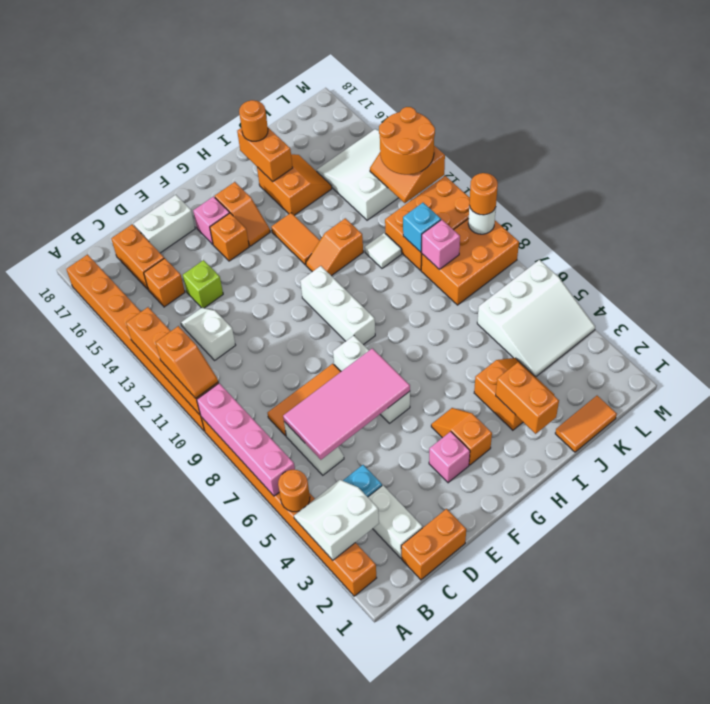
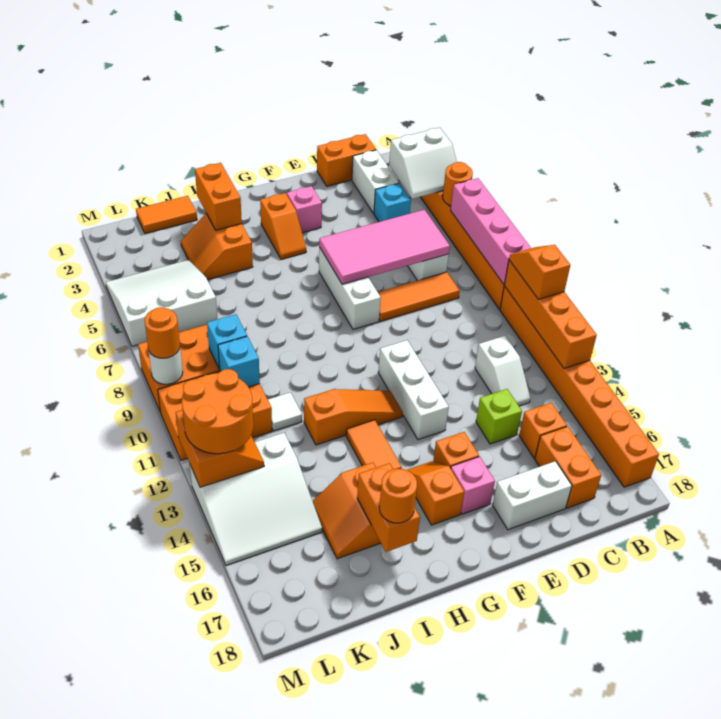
white 1x3 brick [300,266,375,345] -> white 1x3 brick moved to [378,340,449,440]
orange 1x2 slope [306,218,363,276] -> orange 1x3 slope [304,389,403,445]
pink 1x1 brick [422,220,460,269] -> cyan 1x1 brick [207,314,247,369]

